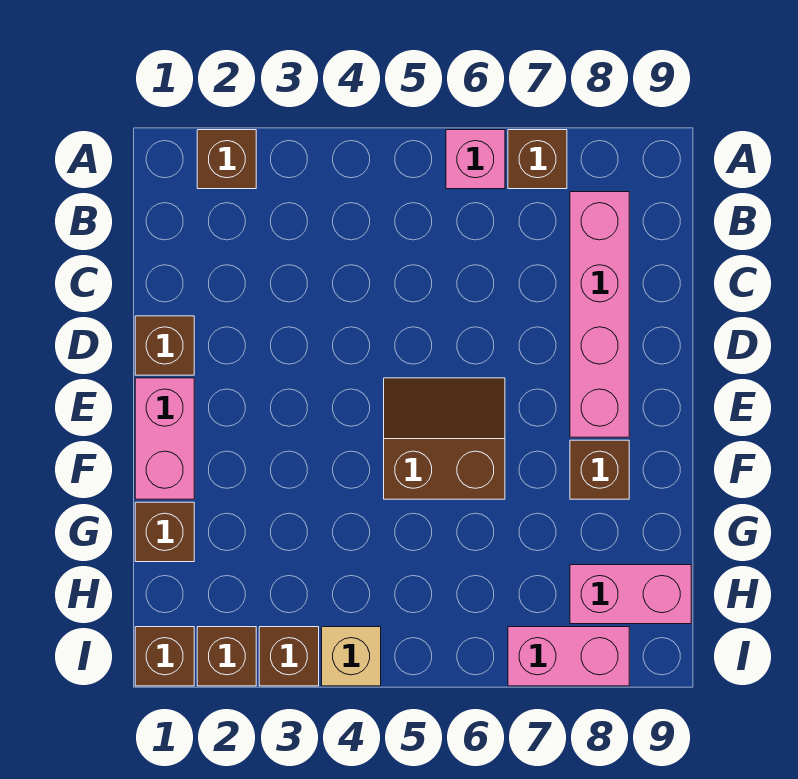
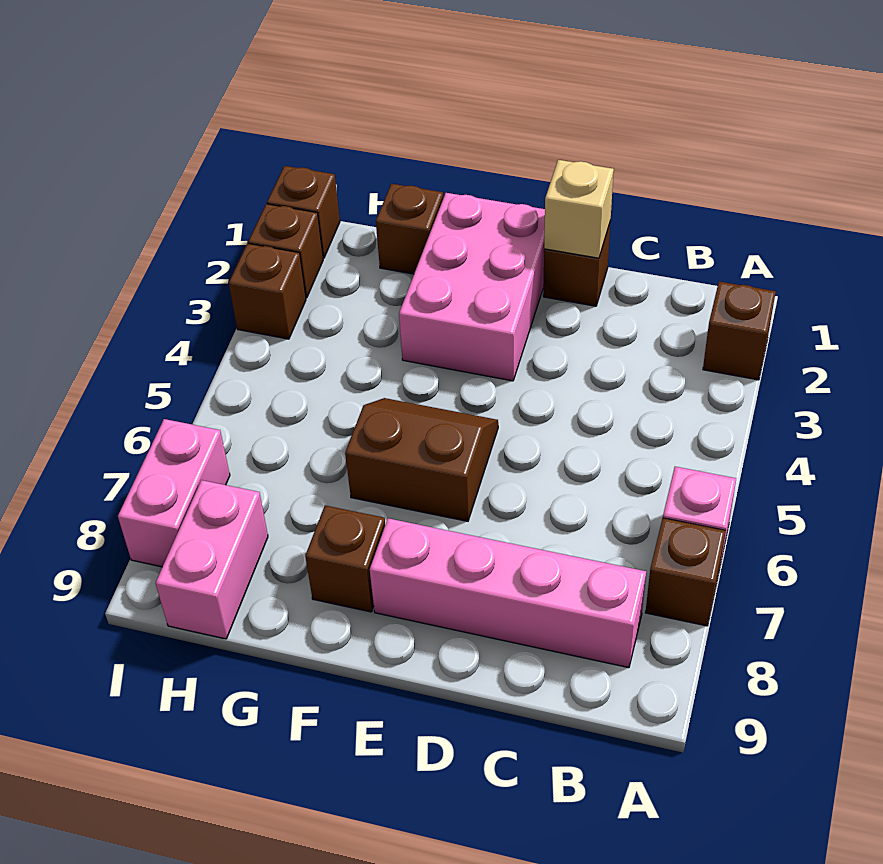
pink 1x2 brick [135,378,194,499] -> pink 2x3 brick [399,193,545,381]
brown 2x2 slope [384,378,505,499] -> brown 2x2 slope turned to [345,398,498,521]
tan 1x1 brick [322,627,381,686] -> tan 1x1 brick moved to [544,160,614,258]

